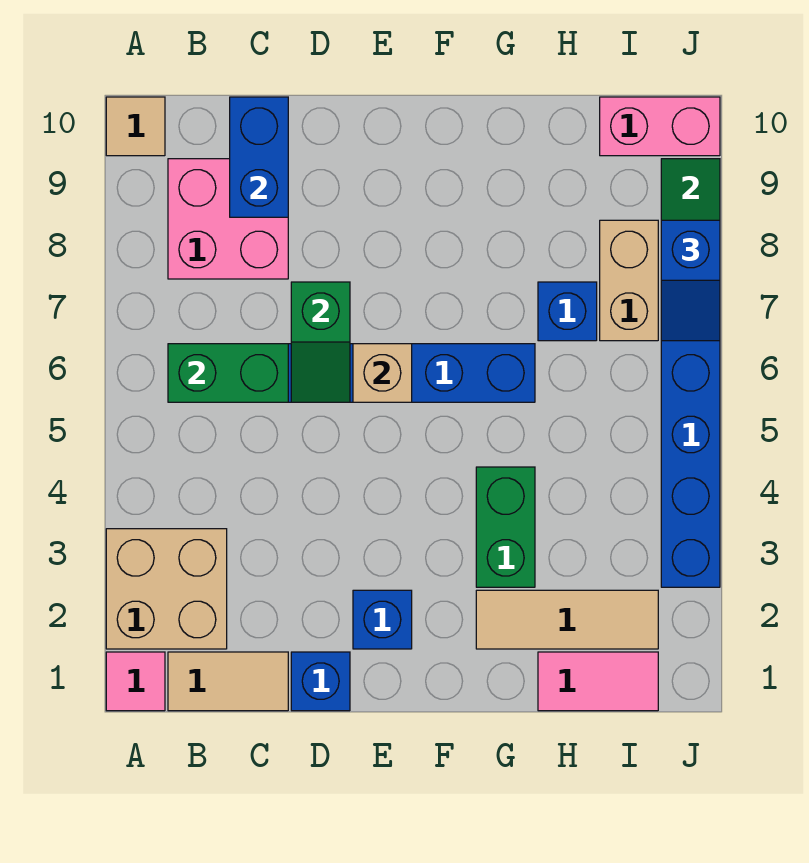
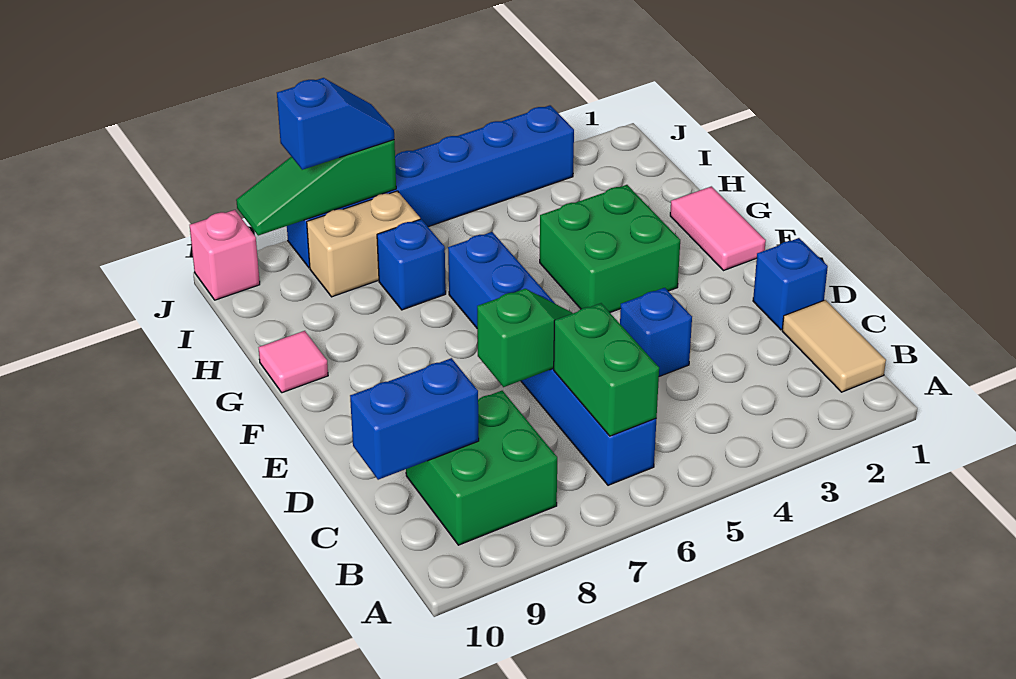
pink 1x1 tile [106,652,165,711] -> pink 1x1 tile moved to [258,331,328,393]
tan 2x2 brick [106,529,227,649] -> none
tan 1x1 tile [106,97,165,156] -> none
pink 2x2 brick [168,159,288,279] -> green 2x2 brick [406,391,557,545]
blue 1x1 brick [353,590,412,649] -> blue 1x1 brick moved to [620,288,692,376]
tan 1x1 brick [353,344,412,402] -> none
tan 1x3 tile [476,590,658,649] -> none
green 1x2 brick [476,467,535,587] -> green 2x2 brick [540,185,680,313]
pink 1x2 tile [538,652,658,711] -> pink 1x2 tile moved to [670,186,766,271]
pink 1x2 brick [600,97,720,156] -> pink 1x1 brick [190,210,260,300]

